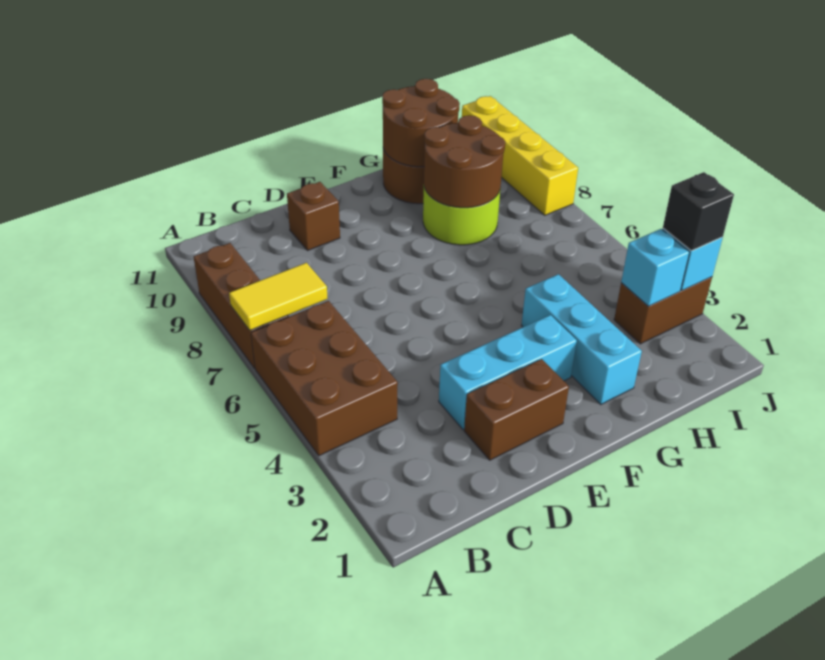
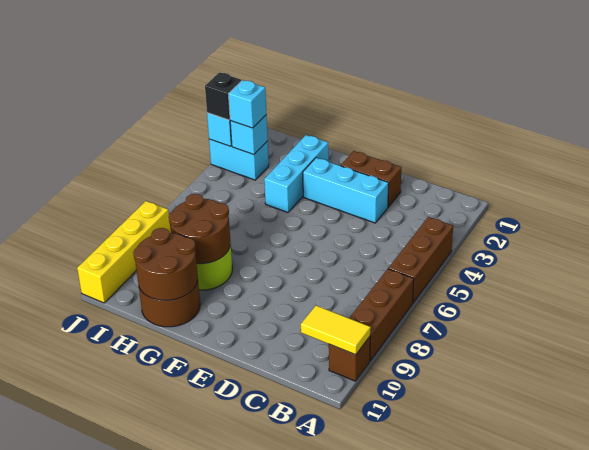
brown 2x3 brick [251,301,398,456] -> brown 1x3 brick [388,217,453,303]
yellow 1x2 tile [229,263,328,330] -> yellow 1x2 tile moved to [301,305,371,355]
brown 1x1 brick [287,182,340,251] -> brown 1x1 brick moved to [329,337,370,381]
brown 1x2 brick [614,277,712,344] -> cyan 1x2 brick [209,139,269,180]
none -> cyan 1x1 brick [229,80,266,128]

